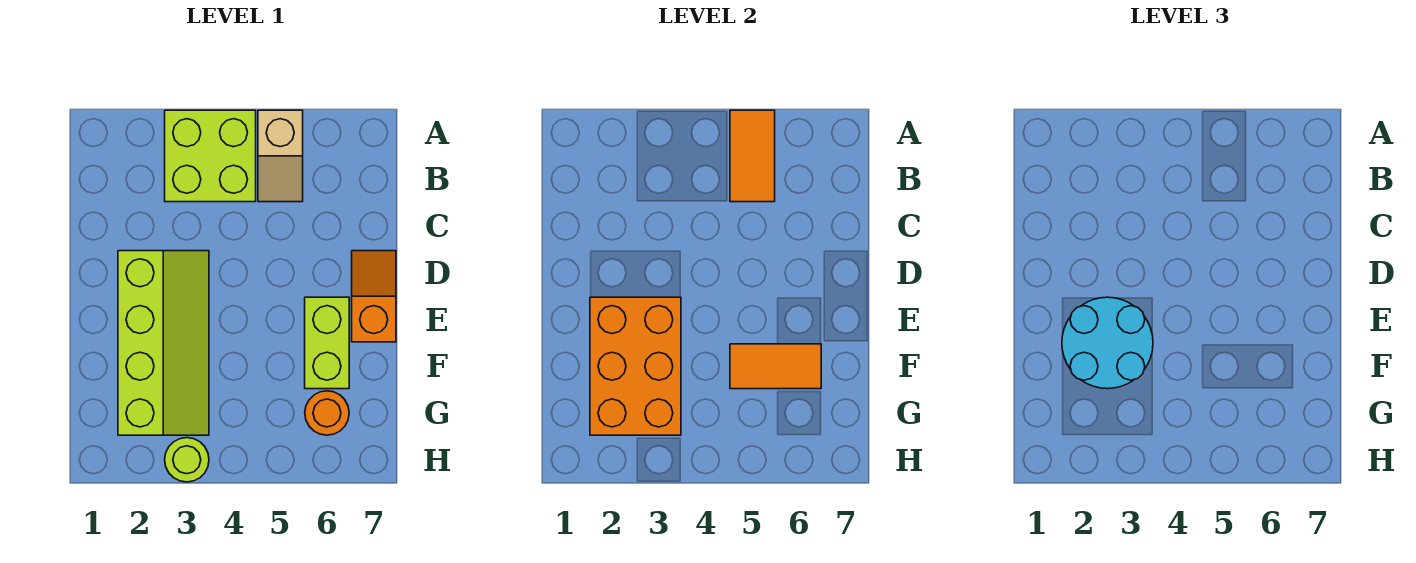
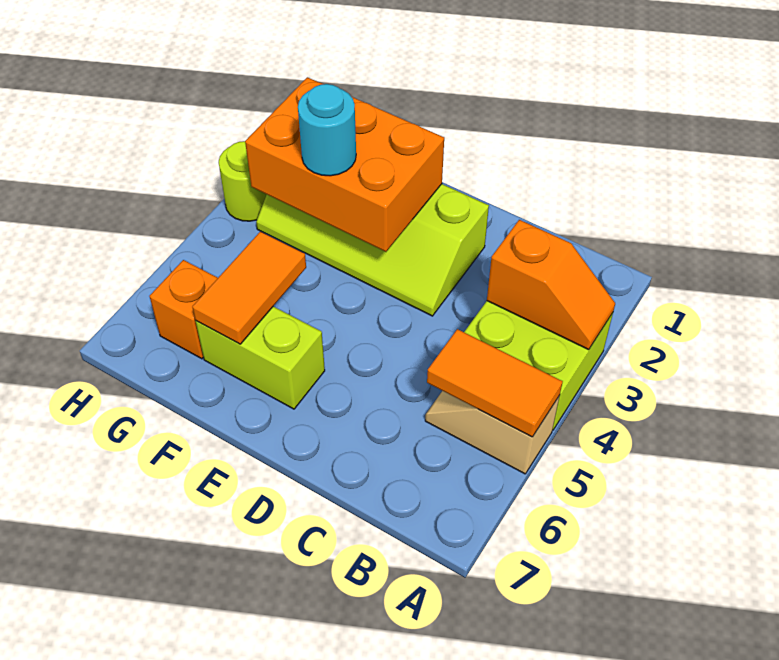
orange 1x2 slope [352,251,396,342] -> orange 1x2 slope moved to [487,220,615,350]
cyan 2x2 round brick [1062,297,1153,389] -> cyan 1x1 round brick [298,84,356,176]
orange 1x1 round brick [305,391,349,435] -> orange 1x1 brick [149,260,218,359]

